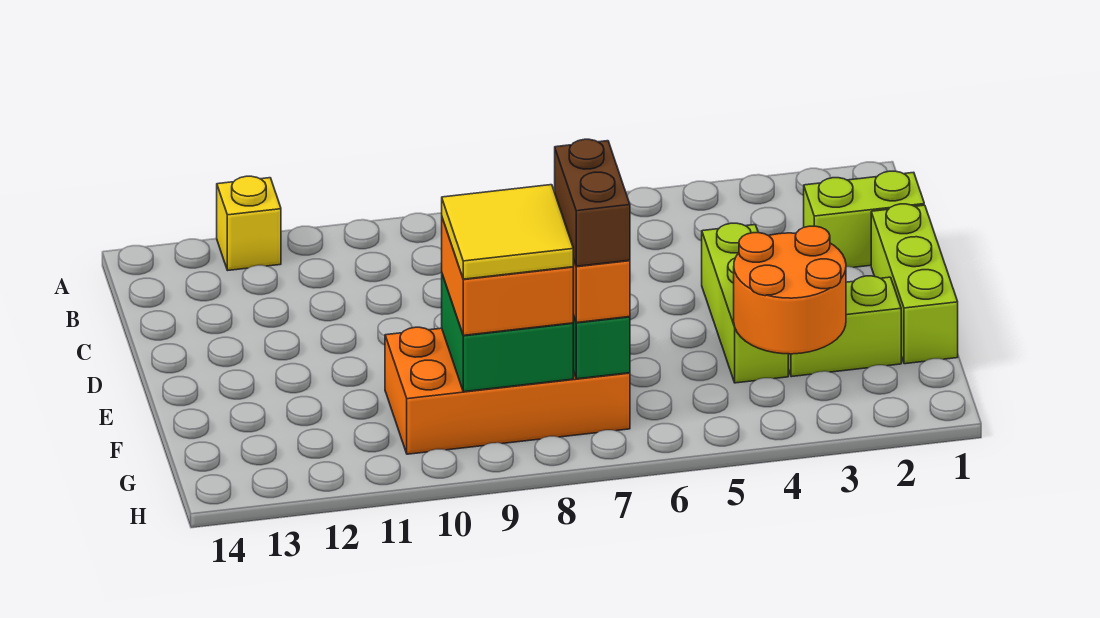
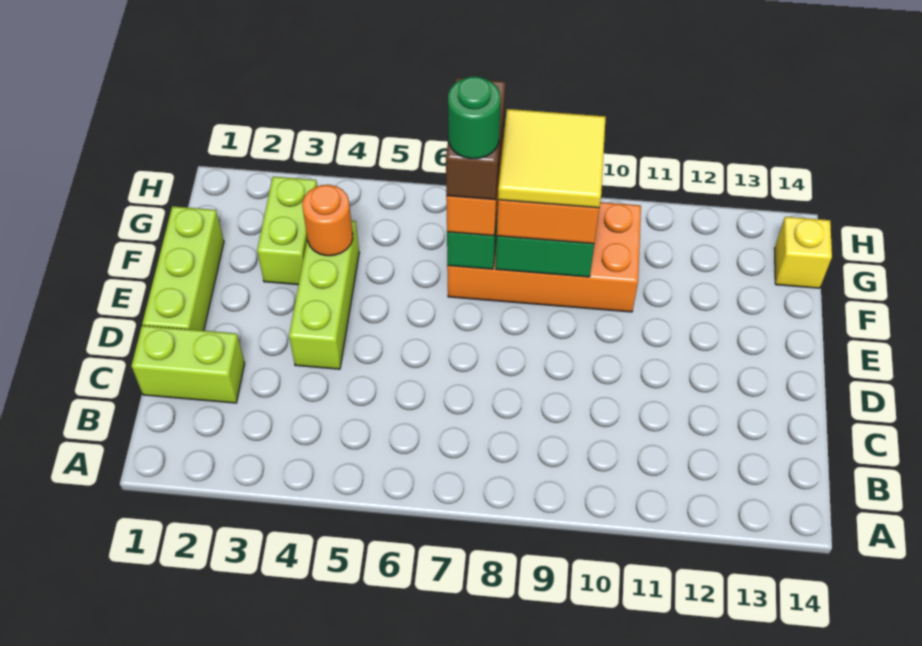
yellow 1x1 brick [217,176,281,270] -> yellow 1x1 brick moved to [775,217,832,288]
lime 1x2 brick [788,276,901,377] -> lime 1x2 brick turned to [257,177,317,285]
orange 2x2 round brick [734,226,846,354] -> orange 1x1 round brick [302,185,353,256]
none -> green 1x1 round brick [448,76,501,159]

